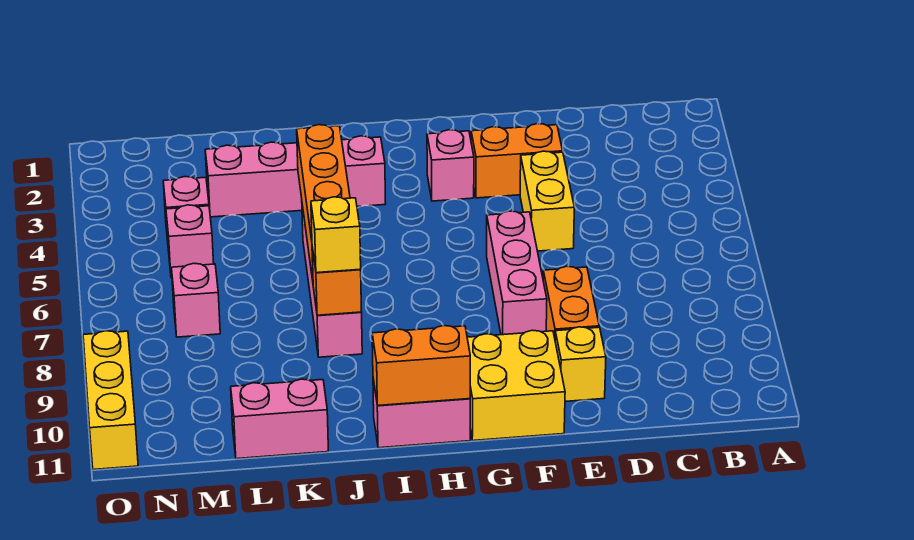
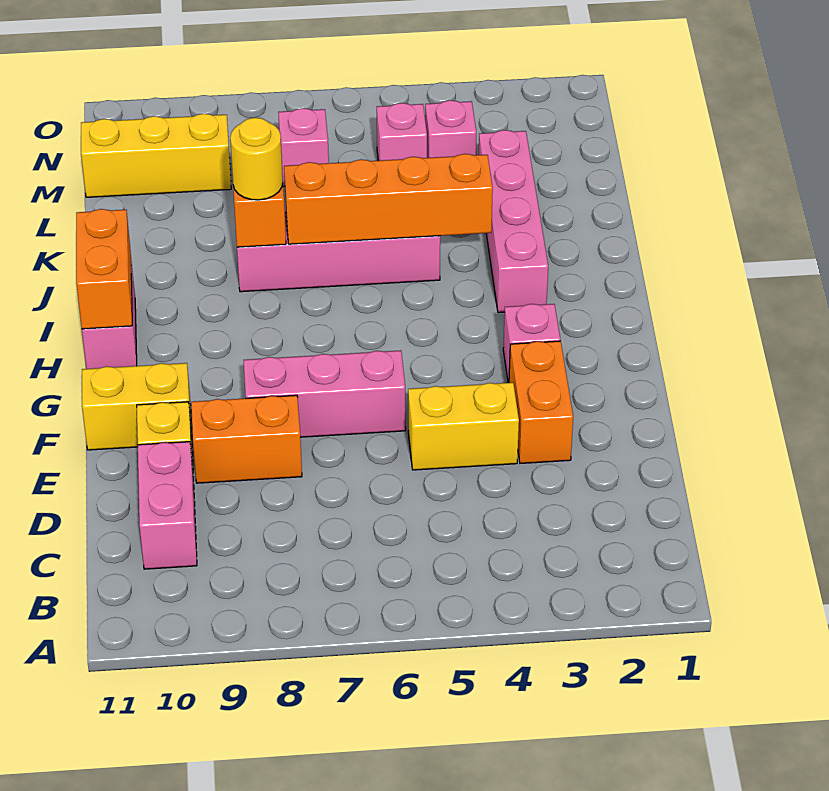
yellow 2x2 brick [467,330,565,441] -> yellow 1x2 brick [82,363,192,450]
yellow 1x1 brick [311,197,361,273] -> yellow 1x1 round brick [230,118,283,200]
pink 1x2 brick [231,379,328,459] -> pink 1x2 brick moved to [138,442,197,569]
yellow 1x3 brick [83,331,138,470] -> yellow 1x3 brick moved to [81,114,231,197]

